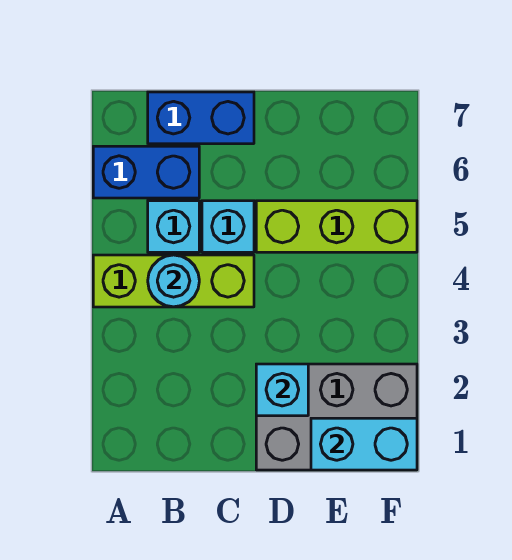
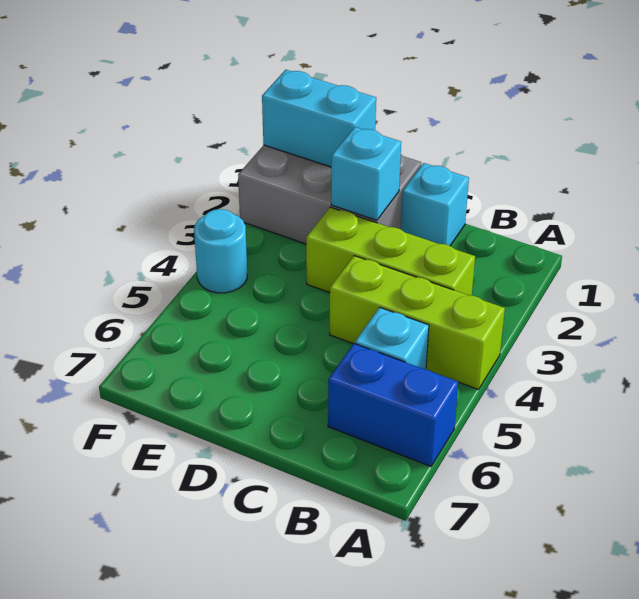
cyan 1x1 round brick [148,255,199,307] -> cyan 1x1 round brick moved to [194,209,247,293]
blue 1x2 brick [148,92,254,144] -> none
cyan 1x1 brick [202,201,254,252] -> cyan 1x1 brick moved to [401,163,469,246]
lime 1x3 brick [256,201,417,252] -> lime 1x3 brick moved to [306,207,475,296]

